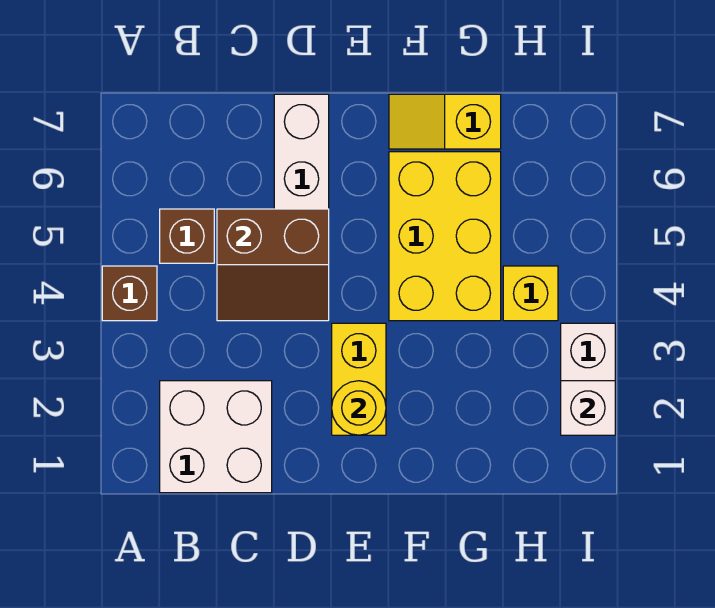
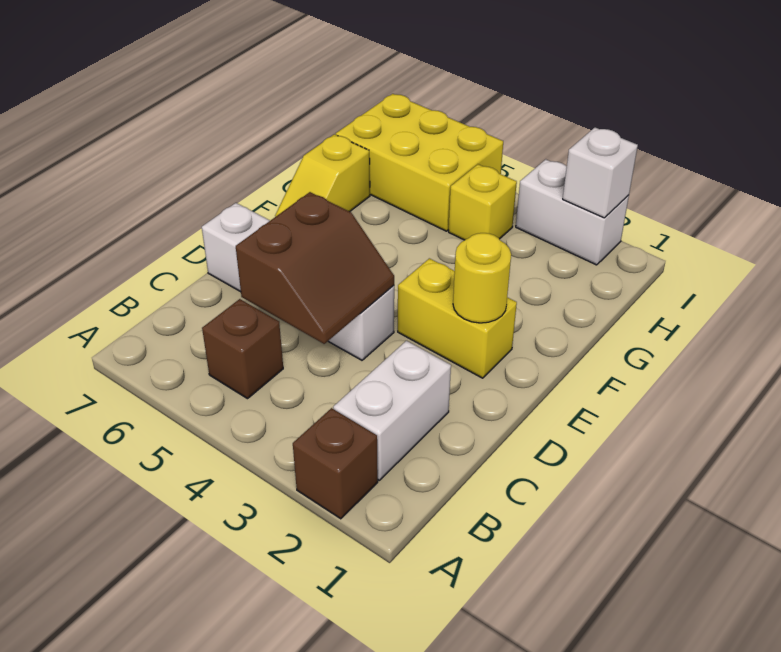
brown 1x1 brick [102,266,157,321] -> brown 1x1 brick moved to [293,408,378,519]
white 2x2 brick [160,381,272,493] -> white 1x2 brick [333,341,451,480]
yellow 2x3 brick [389,152,501,321] -> yellow 2x3 brick moved to [336,94,503,231]

